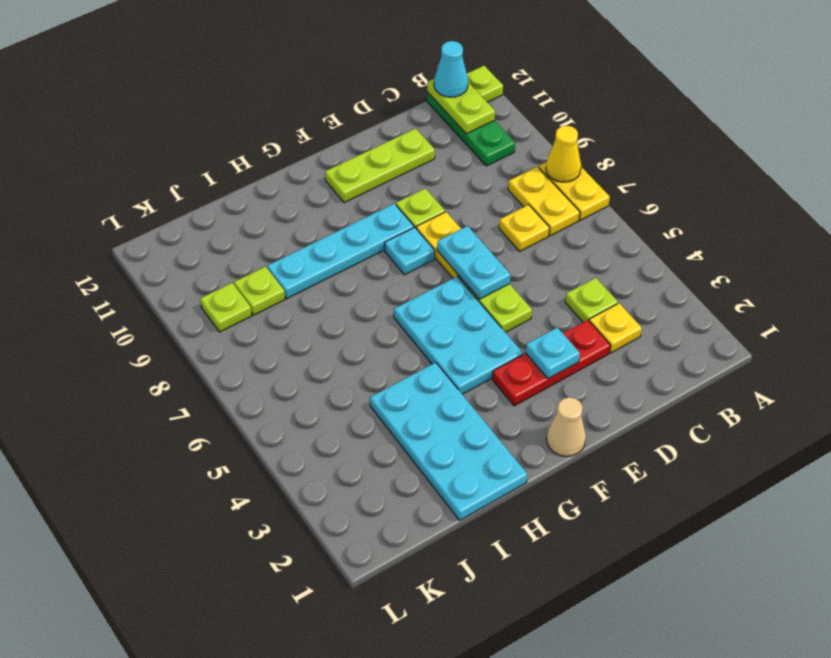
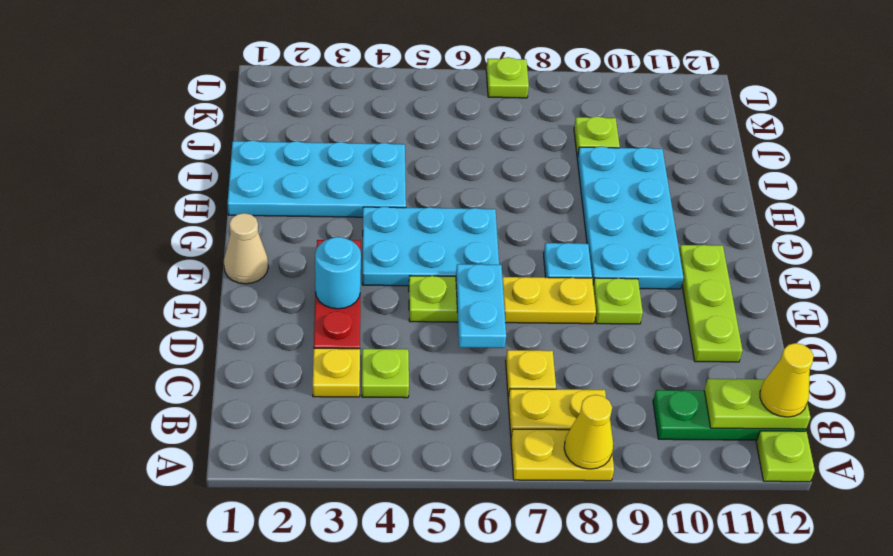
cyan 1x1 cone [434,41,468,97] -> yellow 1x1 cone [760,343,813,417]
cyan 1x1 plate [526,328,580,379] -> cyan 1x1 round brick [315,237,361,309]
cyan 1x2 plate [437,226,510,299] -> cyan 1x2 plate turned to [456,264,506,348]
cyan 1x4 plate [267,204,414,298] -> cyan 2x4 plate [577,146,683,289]
lime 1x1 plate [200,283,252,332] -> lime 1x1 plate moved to [486,57,529,98]

